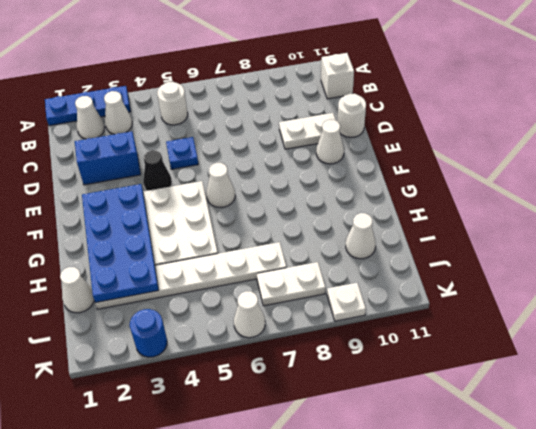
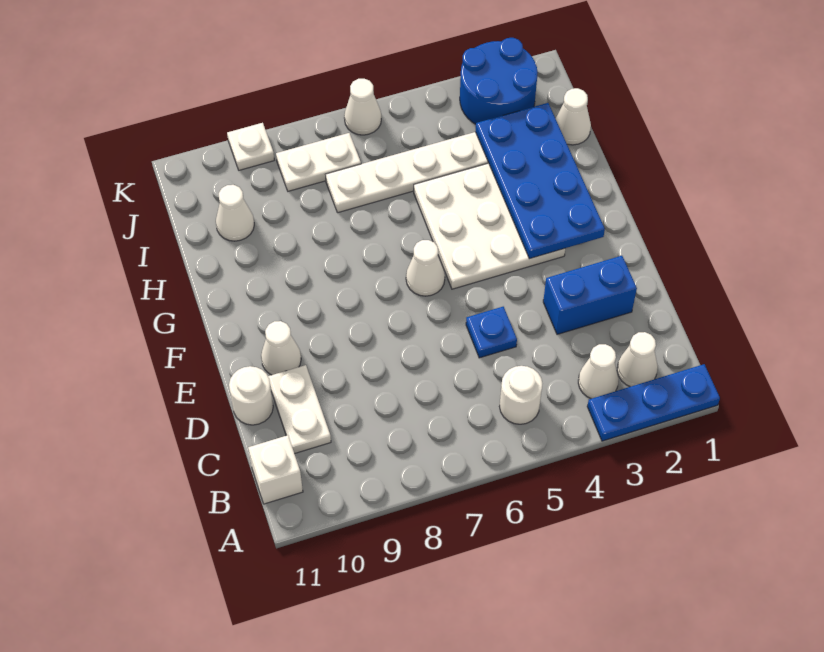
white 1x2 plate [279,113,336,149] -> white 1x2 plate turned to [268,365,331,454]
black 1x1 cone [143,150,172,191] -> none
blue 1x1 round brick [130,309,167,357] -> blue 2x2 round brick [460,38,538,124]

